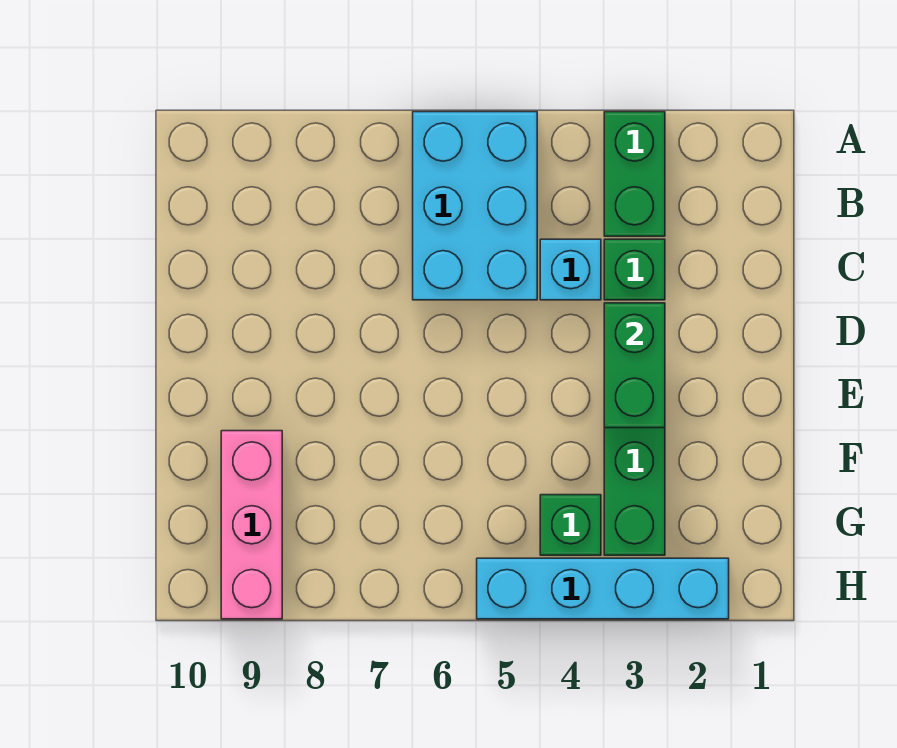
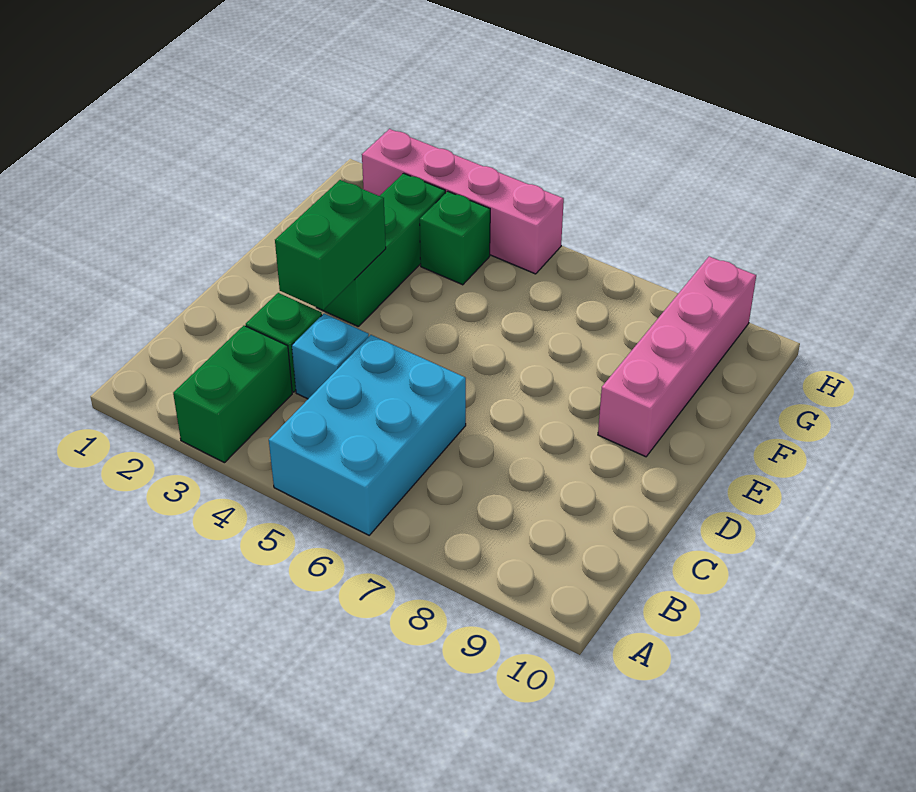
pink 1x3 brick [221,431,282,619] -> pink 1x4 brick [598,256,756,457]
cyan 1x4 brick [477,558,729,619] -> pink 1x4 brick [362,129,564,274]

